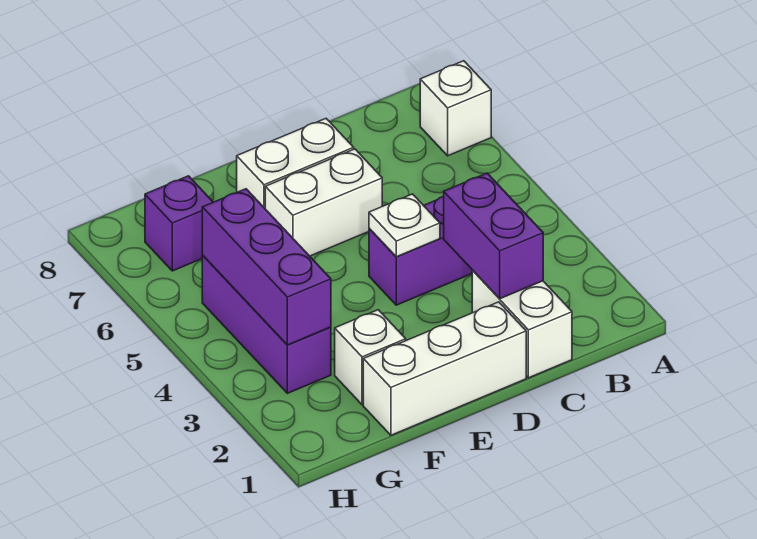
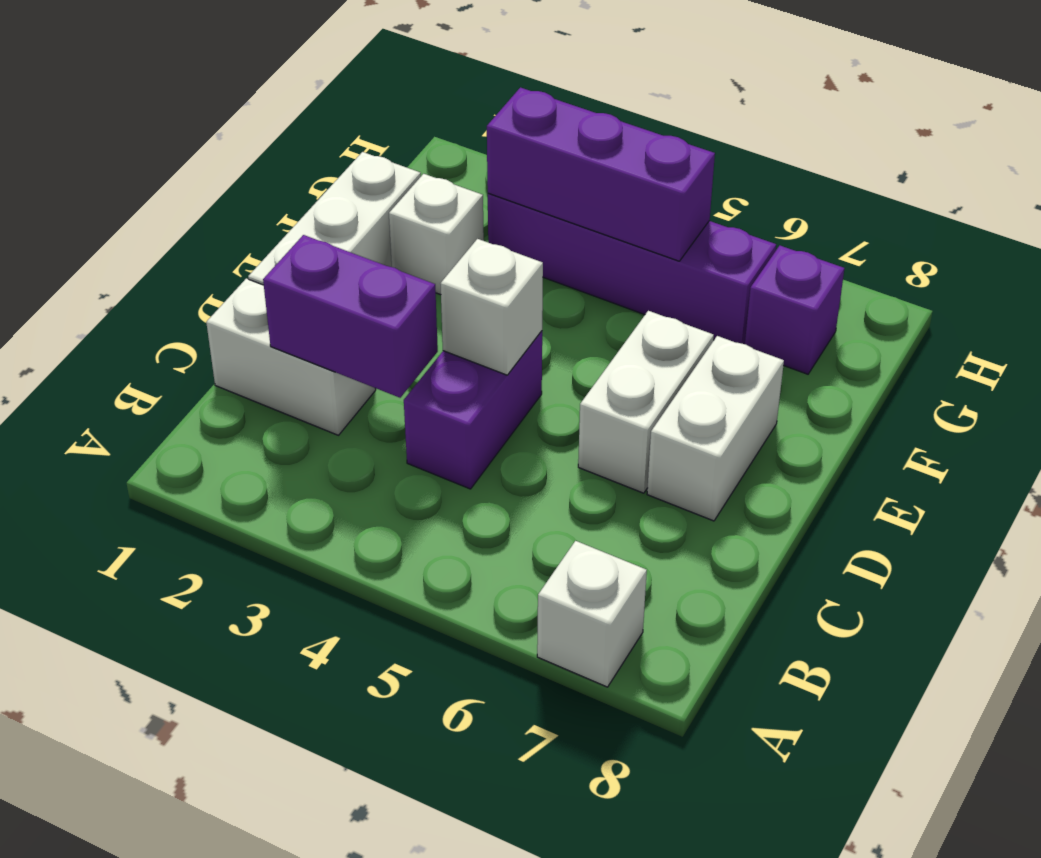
white 1x1 plate [369,194,440,257] -> white 1x1 brick [440,239,543,375]
purple 1x3 brick [202,256,331,393] -> purple 1x4 brick [488,193,776,344]

